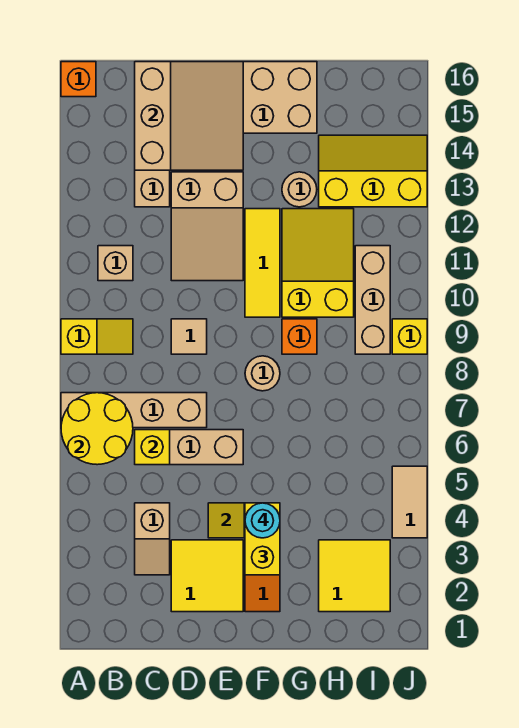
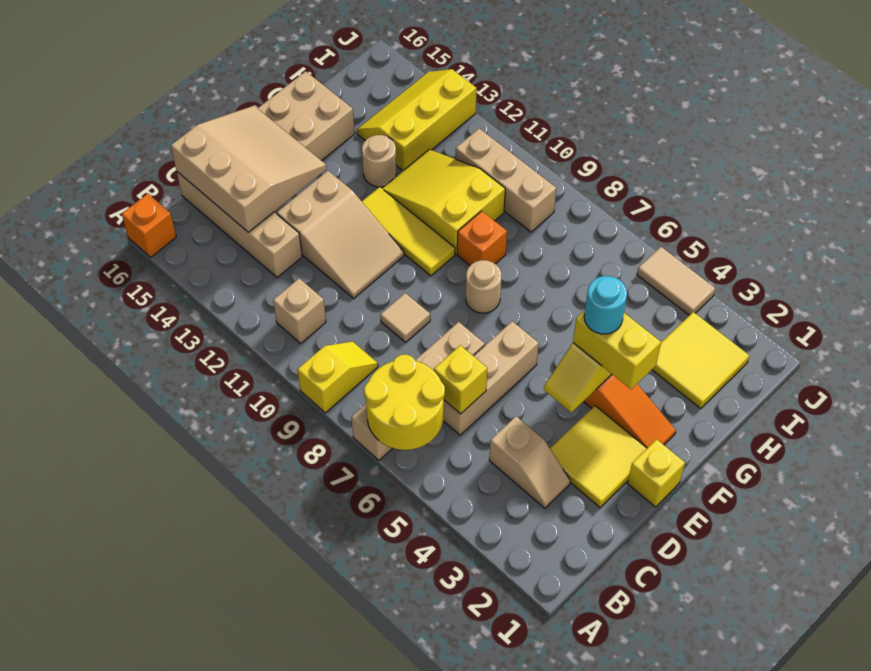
yellow 1x1 brick [392,319,427,354] -> yellow 1x1 brick moved to [627,439,685,507]

